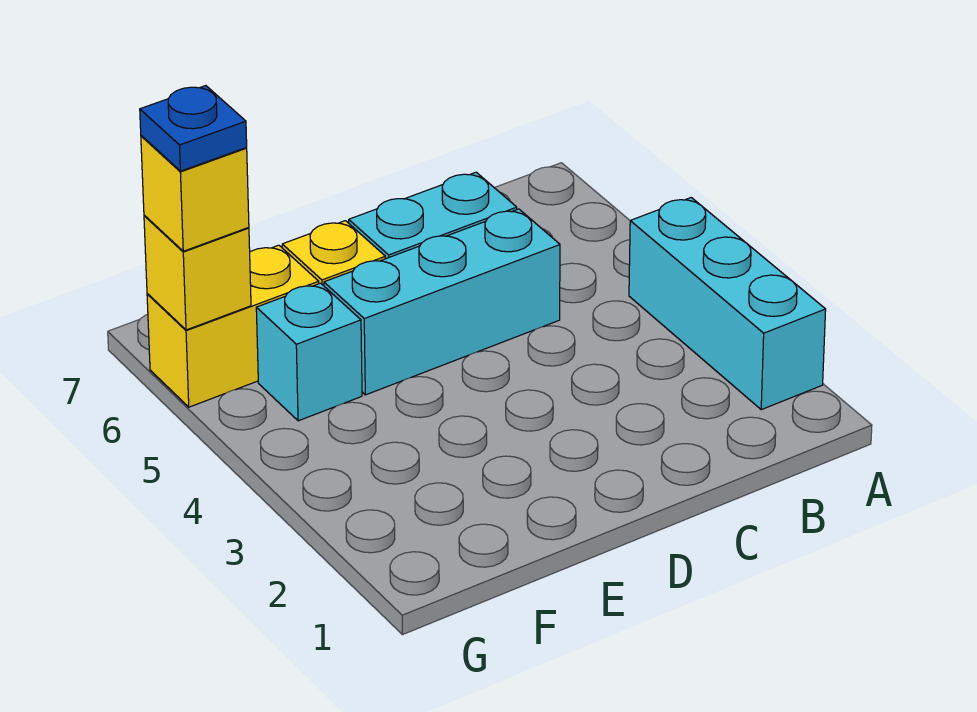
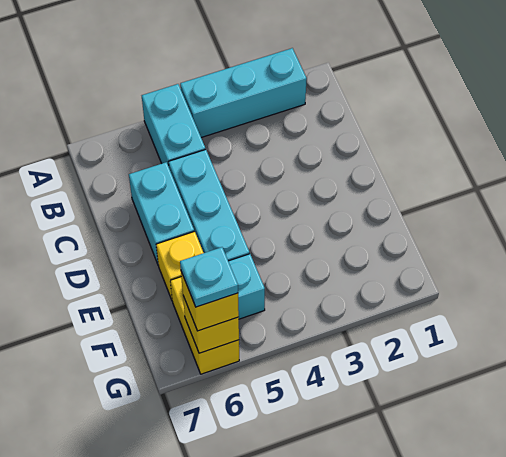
none -> cyan 1x2 brick [142,84,205,167]
blue 1x1 plate [140,86,247,171] -> cyan 1x1 plate [180,247,238,307]

